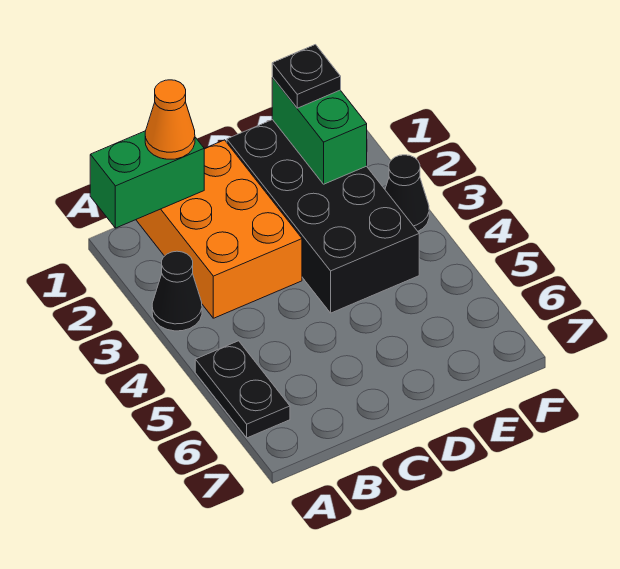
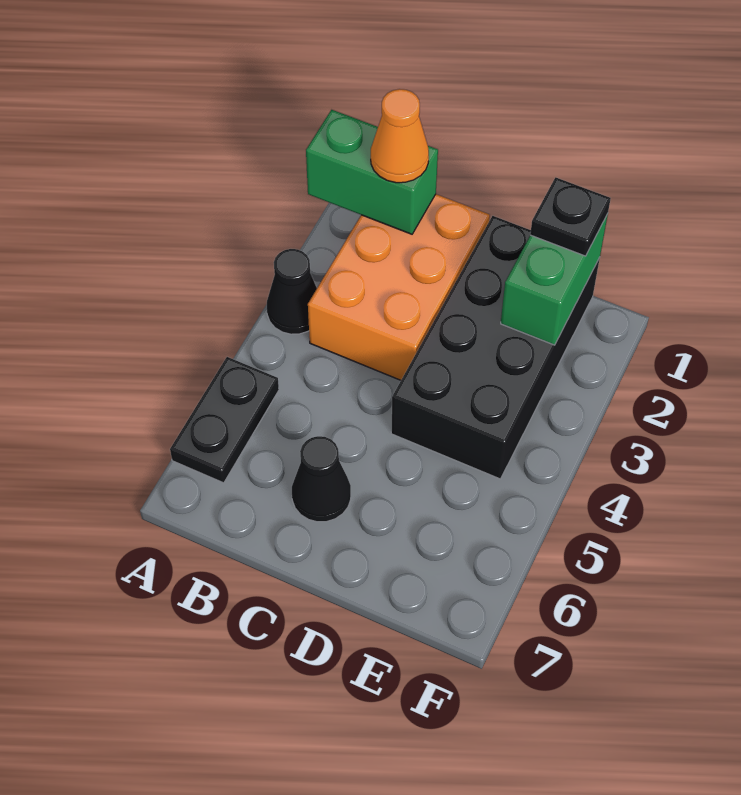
black 1x1 cone [385,155,429,231] -> black 1x1 cone moved to [292,436,351,522]

